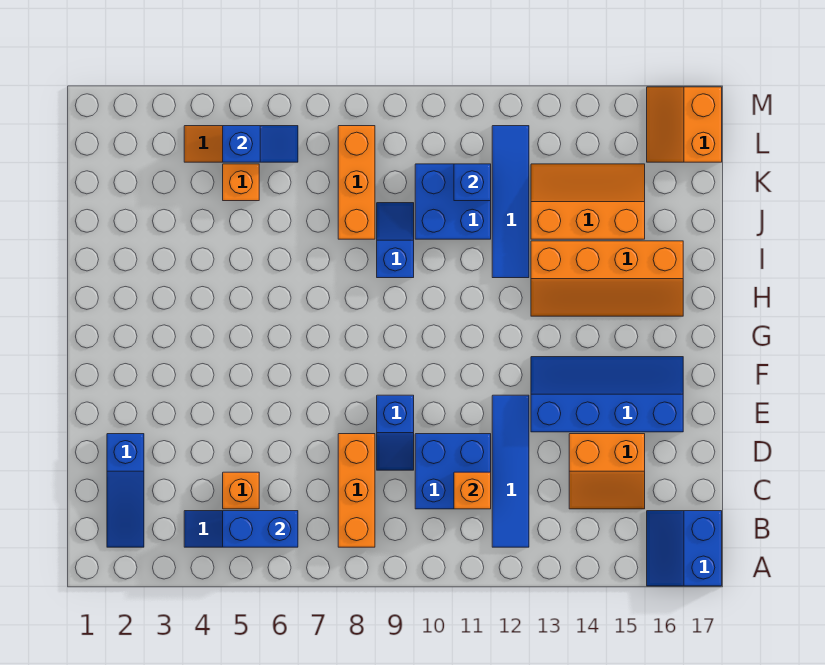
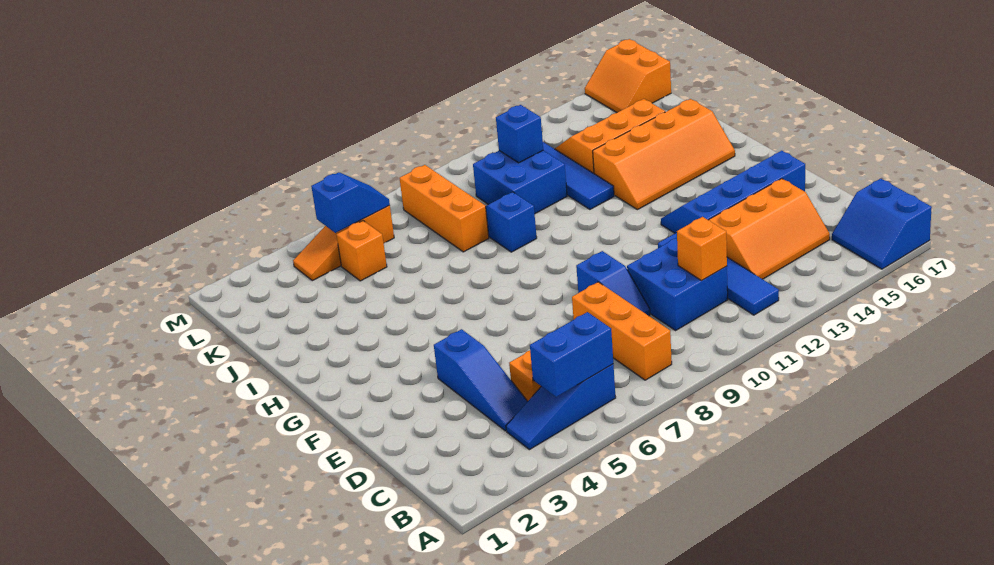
blue 1x3 slope [107,434,144,547] -> blue 1x3 slope moved to [434,329,528,431]
orange 2x2 slope [569,434,645,509] -> orange 2x3 slope [709,179,830,279]

